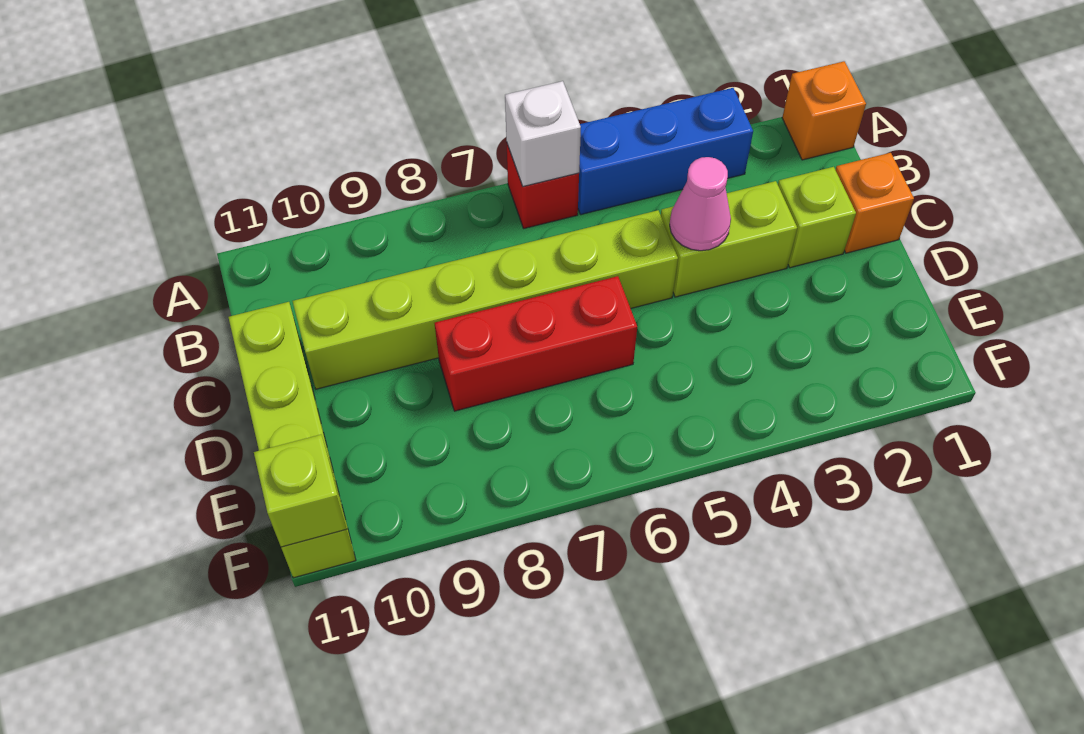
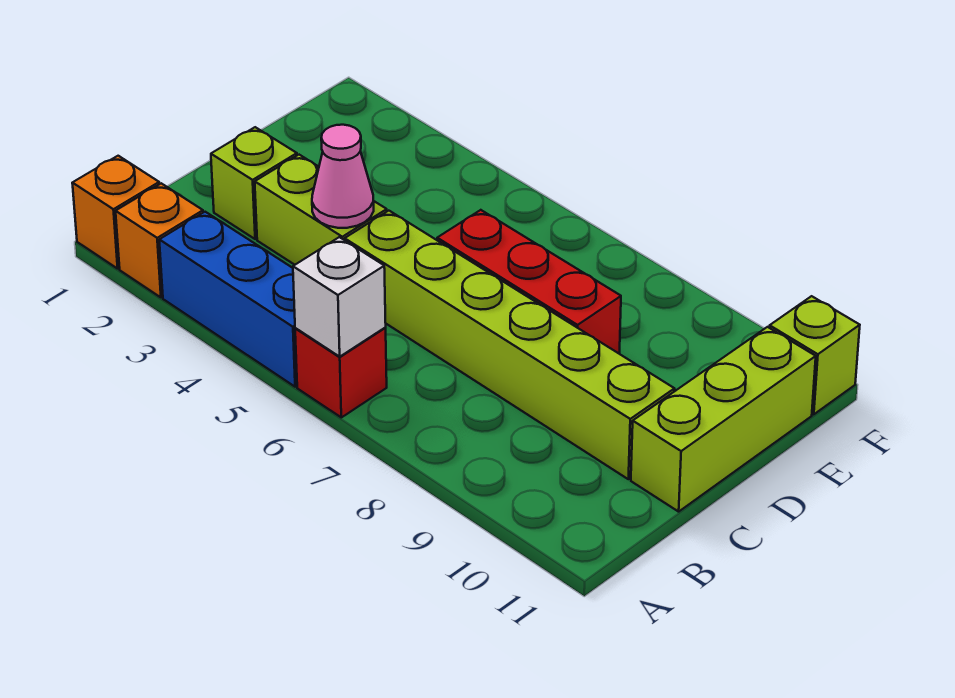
orange 1x1 brick [835,153,914,253] -> orange 1x1 brick moved to [116,183,203,297]
lime 1x1 brick [254,435,347,547] -> none

